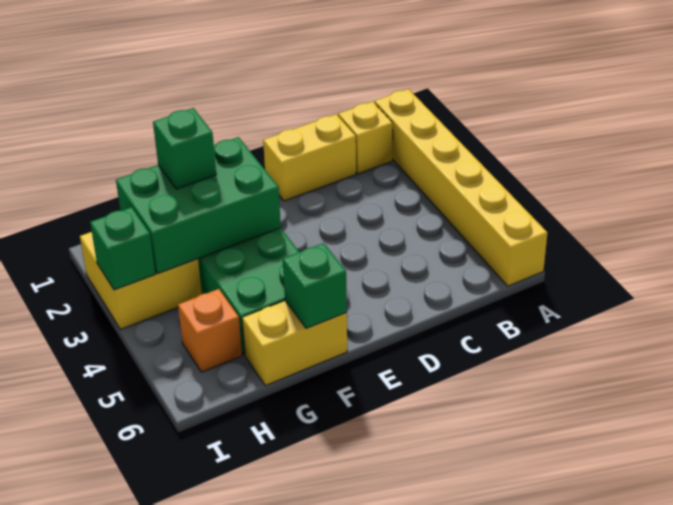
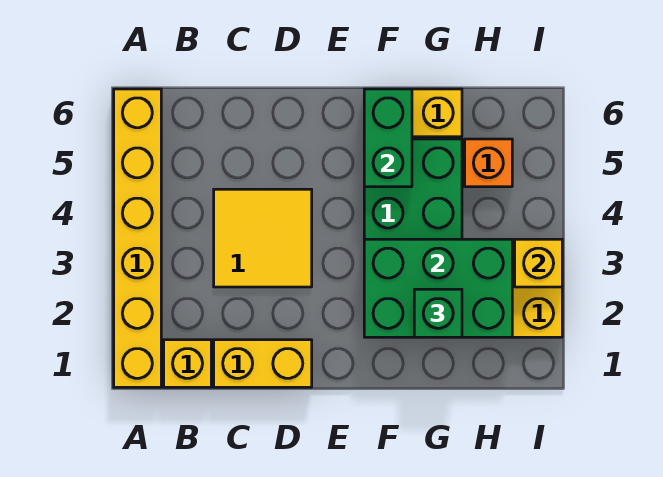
none -> yellow 2x2 tile [214,189,312,287]
green 1x1 brick [283,243,347,328] -> green 1x2 brick [364,89,412,187]
green 1x1 brick [90,207,155,290] -> yellow 1x1 brick [515,239,562,287]

